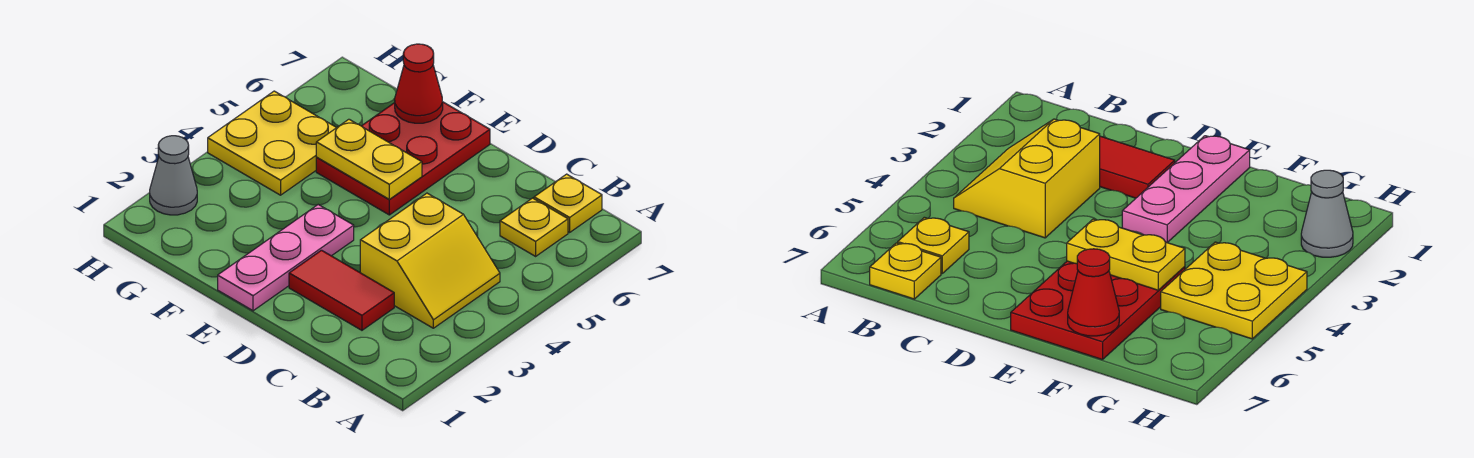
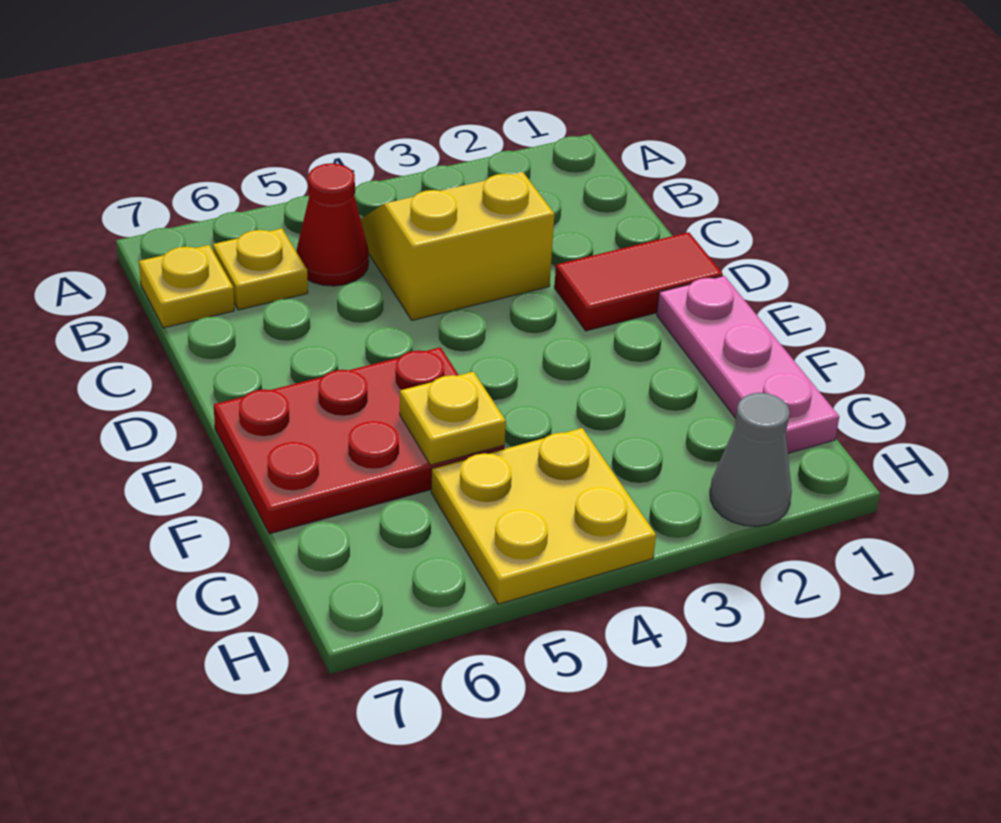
red 1x2 tile [289,250,394,330] -> red 1x2 tile turned to [554,232,723,331]
pink 1x3 plate [218,205,354,311] -> pink 1x3 plate turned to [657,276,839,453]
yellow 1x2 plate [316,119,422,199] -> yellow 1x1 plate [400,372,506,465]
red 1x1 cone [395,44,443,123] -> red 1x1 cone moved to [296,163,369,286]

